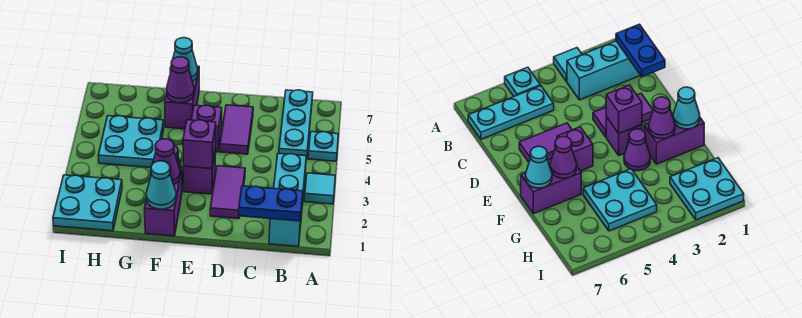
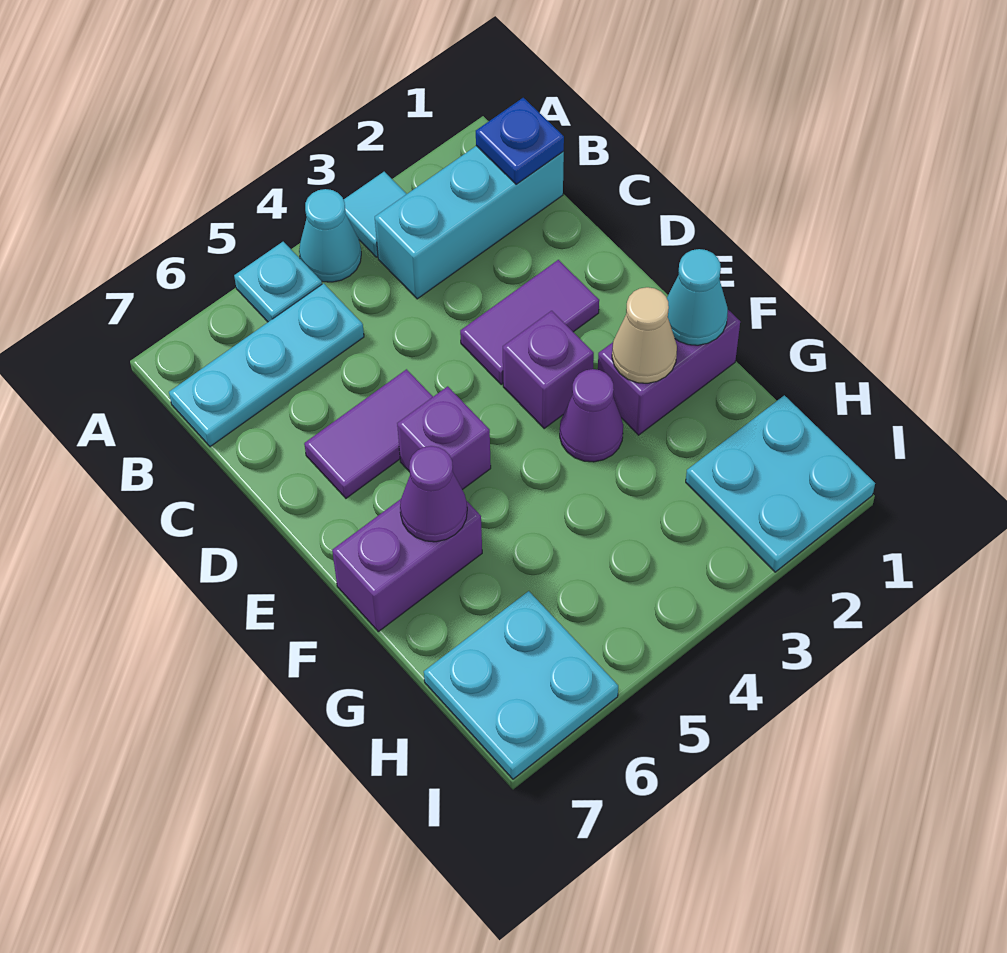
blue 1x2 plate [239,186,303,221] -> blue 1x1 plate [476,98,564,184]
purple 1x1 brick [183,120,216,169] -> none
purple 1x1 cone [151,139,180,185] -> tan 1x1 cone [612,287,677,383]
cyan 1x1 cone [170,38,198,81] -> cyan 1x1 cone moved to [299,189,361,282]
cyan 2x2 plate [98,116,164,168] -> cyan 2x2 plate moved to [424,591,618,779]

